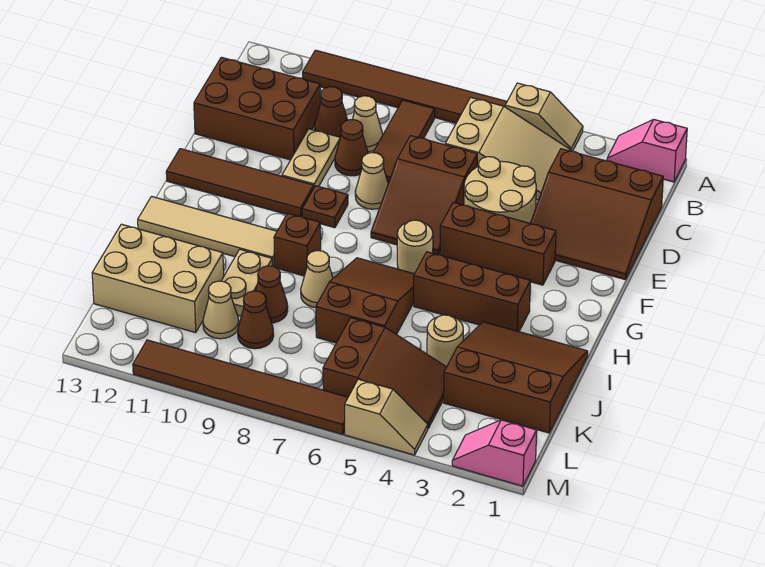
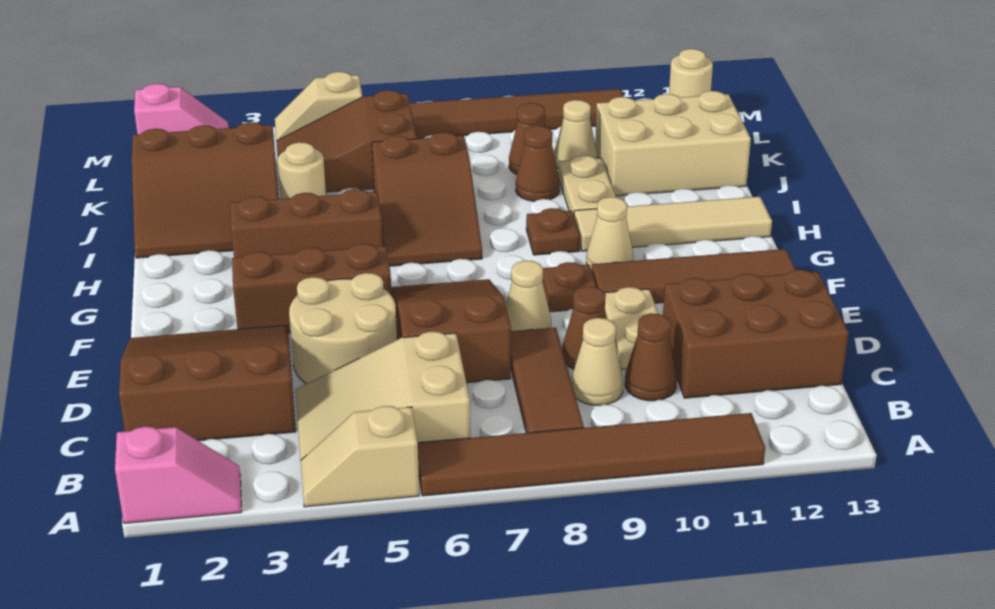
tan 1x1 round brick [397,220,433,274] -> tan 1x1 round brick moved to [669,49,713,97]
brown 1x1 brick [274,213,321,276] -> brown 1x1 plate [526,208,580,255]
tan 1x1 cone [301,251,333,308] -> tan 1x1 cone moved to [586,197,634,270]

